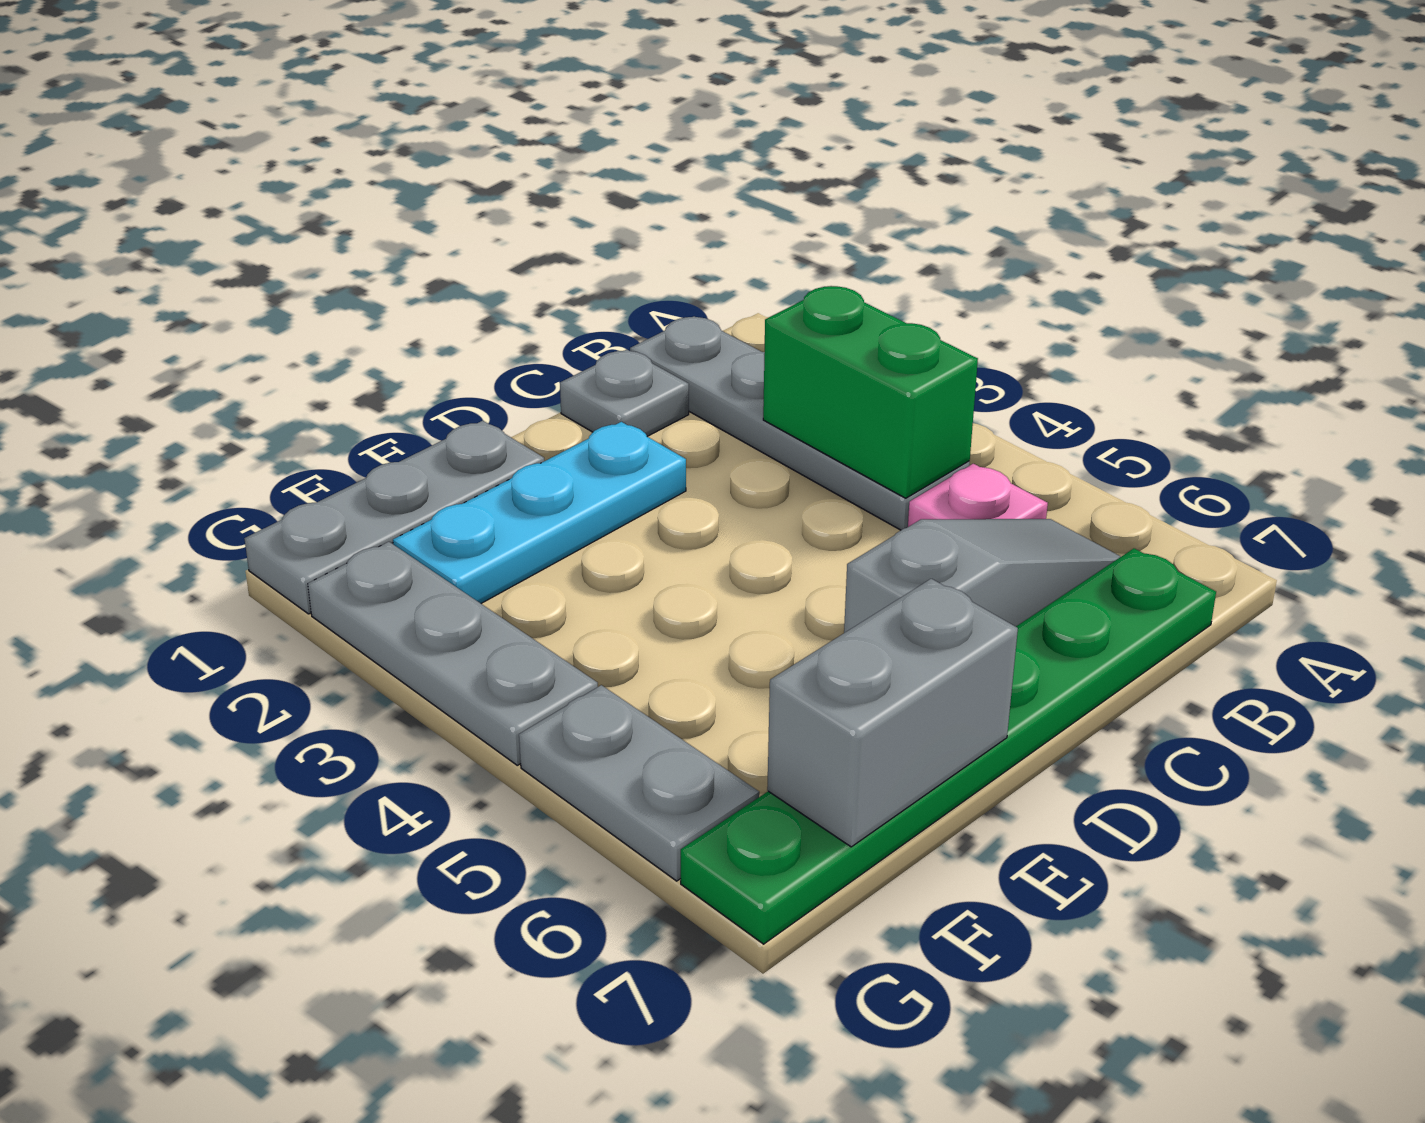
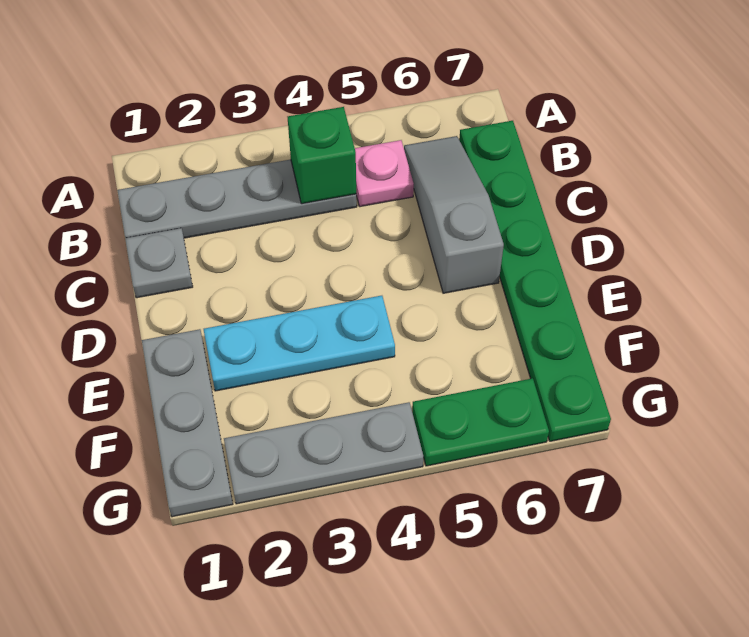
green 1x2 brick [763,286,978,498] -> green 1x1 brick [288,107,356,204]
cyan 1x3 plate [393,422,686,603] -> cyan 1x3 plate turned to [204,296,395,391]
grey 1x2 brick [767,579,1018,847] -> none
grey 1x2 plate [519,685,759,881] -> green 1x2 plate [412,378,549,466]

